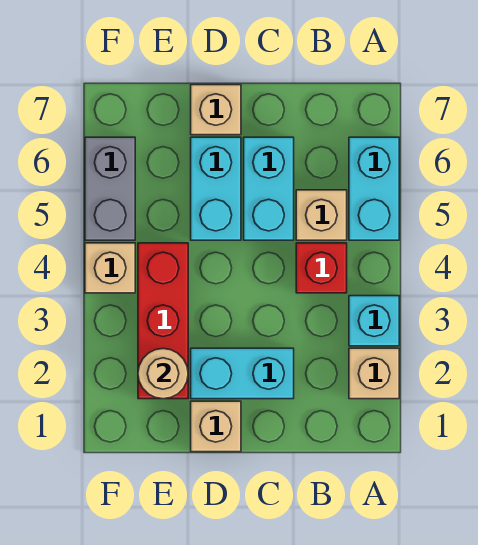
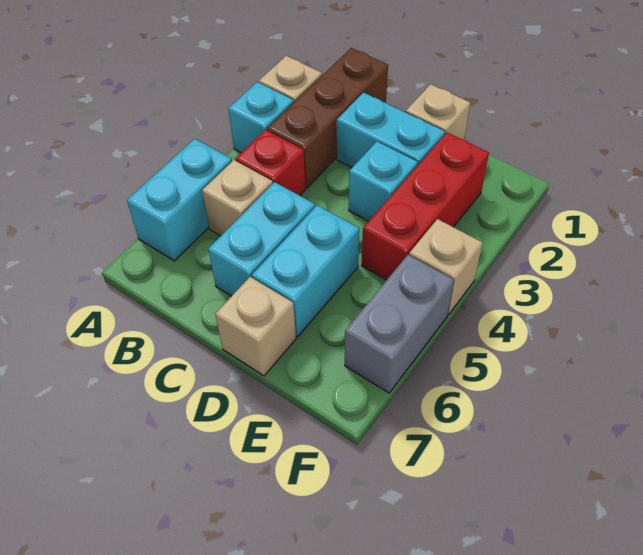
none -> brown 1x3 brick [267,48,388,188]
none -> cyan 1x1 brick [349,142,418,221]
tan 1x1 round brick [138,349,188,399] -> none

